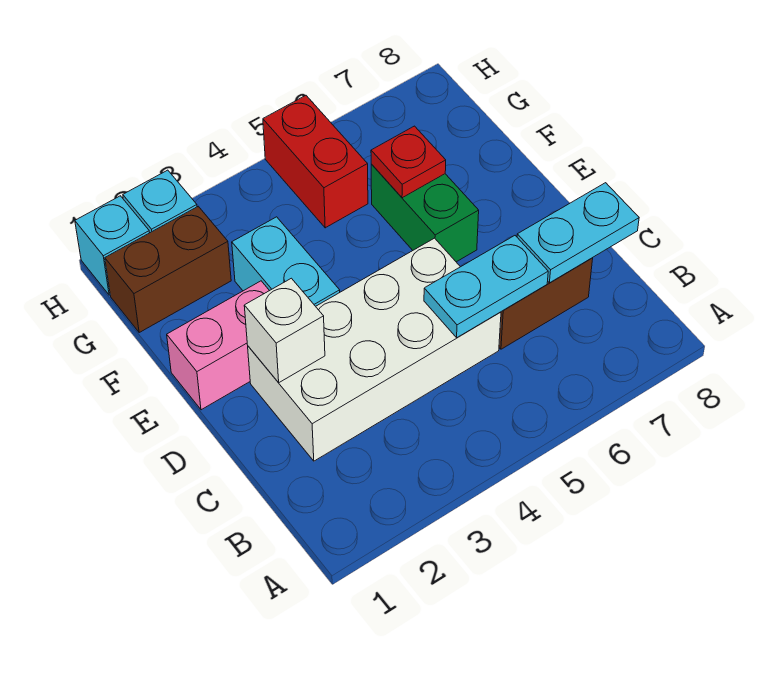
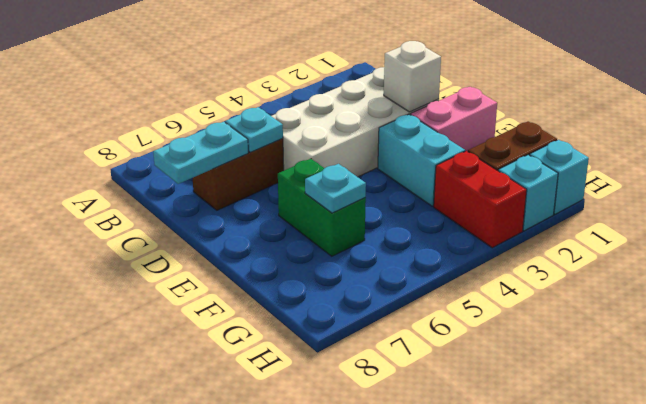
cyan 1x2 plate [424,236,548,338] -> cyan 1x1 plate [225,107,283,152]
red 1x1 plate [371,126,446,198] -> cyan 1x1 plate [305,164,366,213]
red 1x2 brick [263,96,368,228] -> red 1x2 brick moved to [434,151,527,248]

